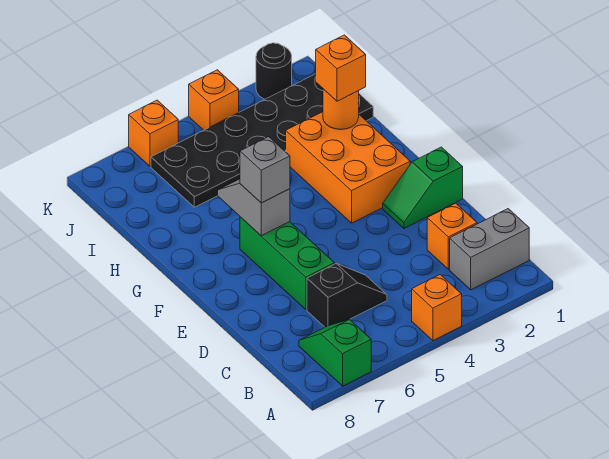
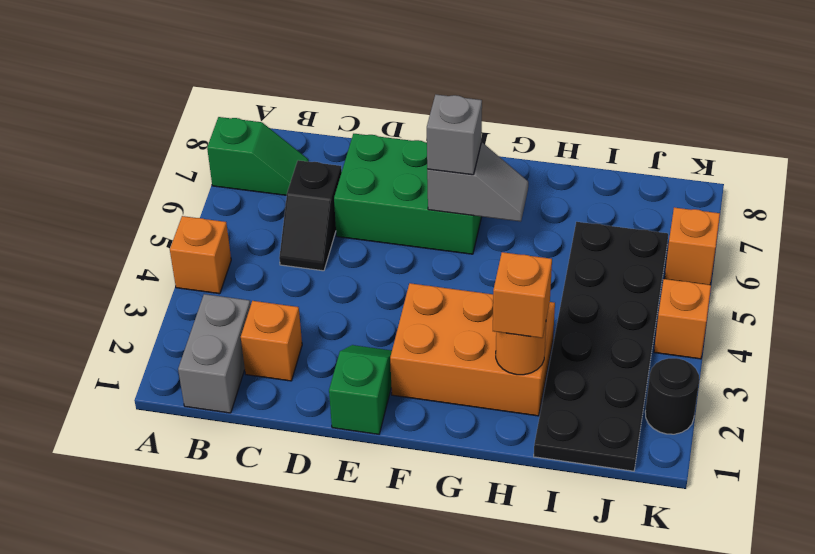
green 1x3 brick [240,217,334,309] -> green 2x3 brick [334,134,482,254]

